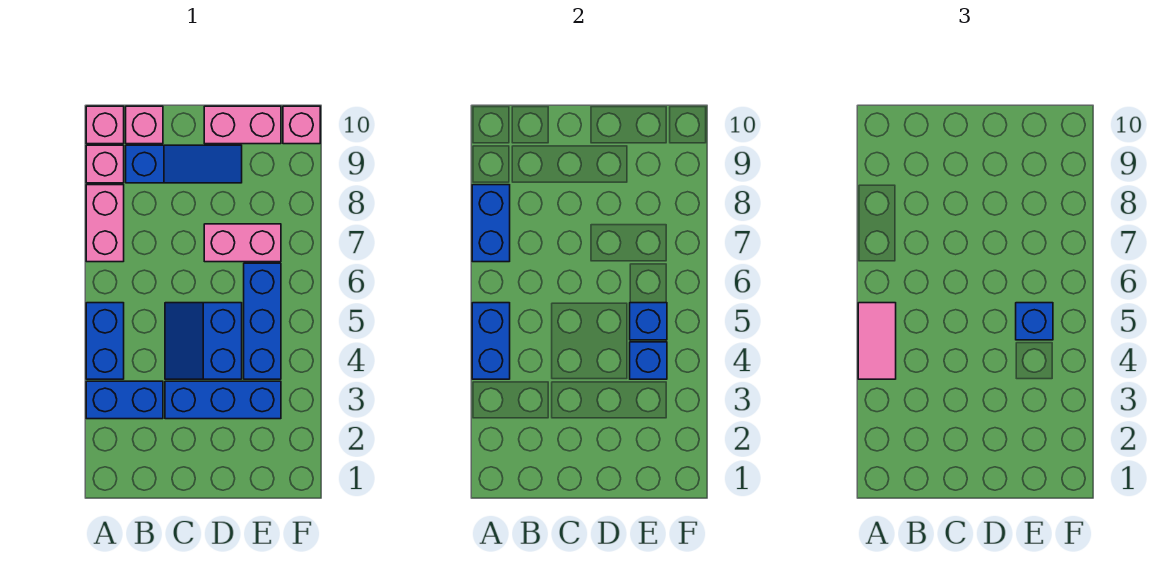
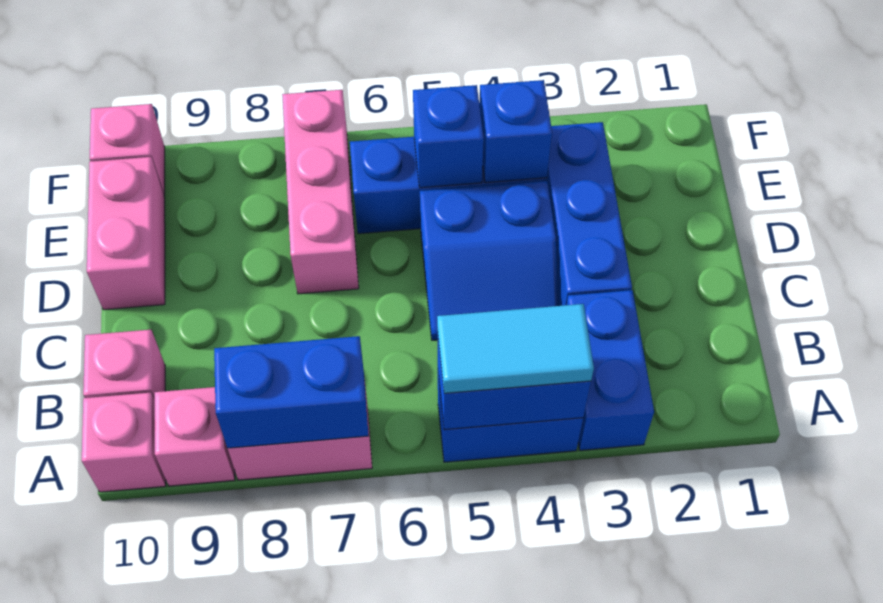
pink 1x2 tile [858,303,896,379] -> cyan 1x2 tile [437,304,594,393]
blue 1x3 slope [126,145,242,183] -> none
pink 1x2 brick [204,224,281,262] -> pink 1x3 brick [282,90,359,294]
blue 1x1 brick [1016,303,1053,340] -> none

